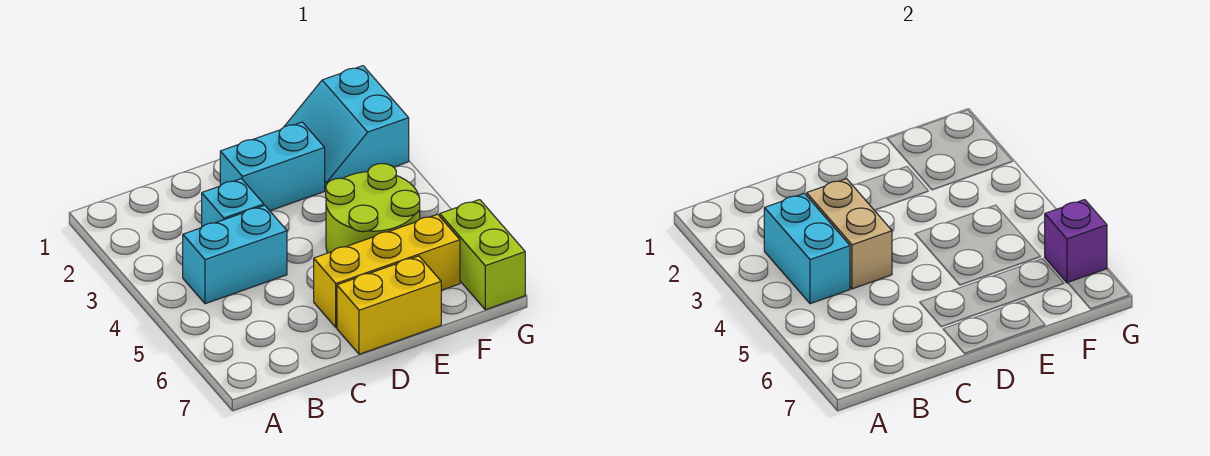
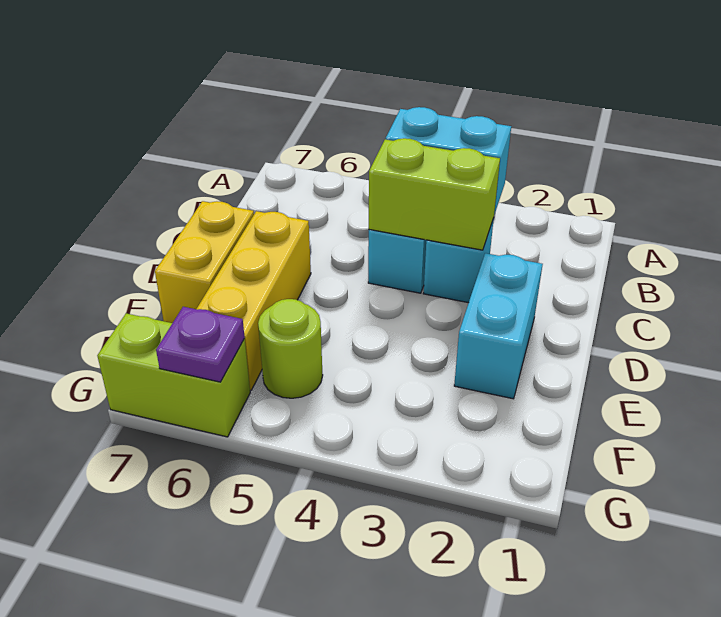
tan 1x2 brick [807,179,892,289] -> lime 1x2 brick [369,138,500,250]
lime 2x2 round brick [326,164,420,253] -> lime 1x1 round brick [258,299,323,398]
cyan 2x2 slope [284,66,409,190] -> none
purple 1x1 brick [1045,200,1107,283] -> purple 1x1 plate [156,307,245,382]

